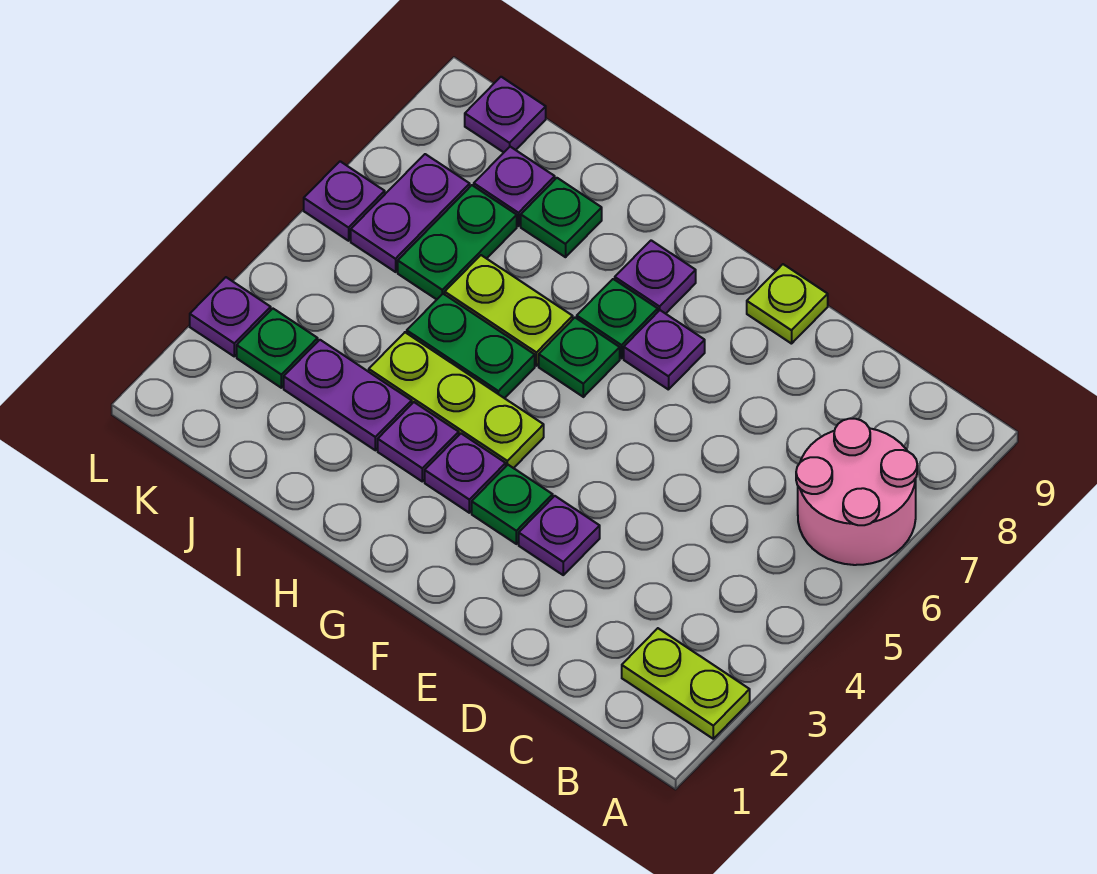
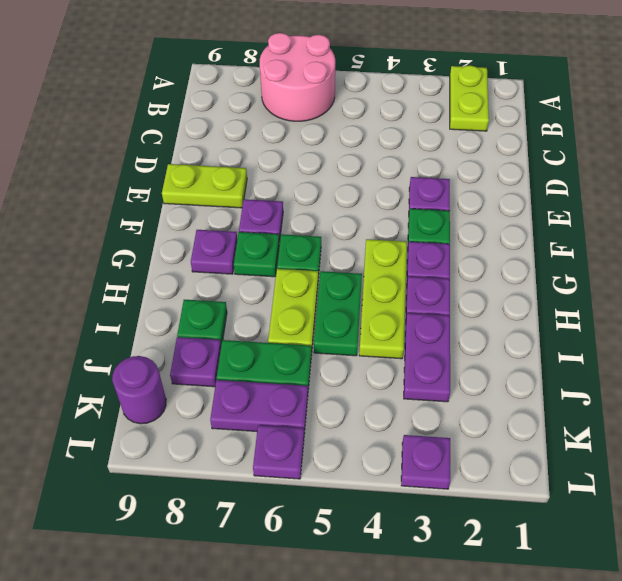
lime 1x1 plate [747,264,828,344] -> lime 1x2 plate [162,164,247,208]
green 1x1 plate [237,309,318,388] -> none
purple 1x1 plate [465,77,546,152] -> purple 1x1 round brick [112,356,166,424]

